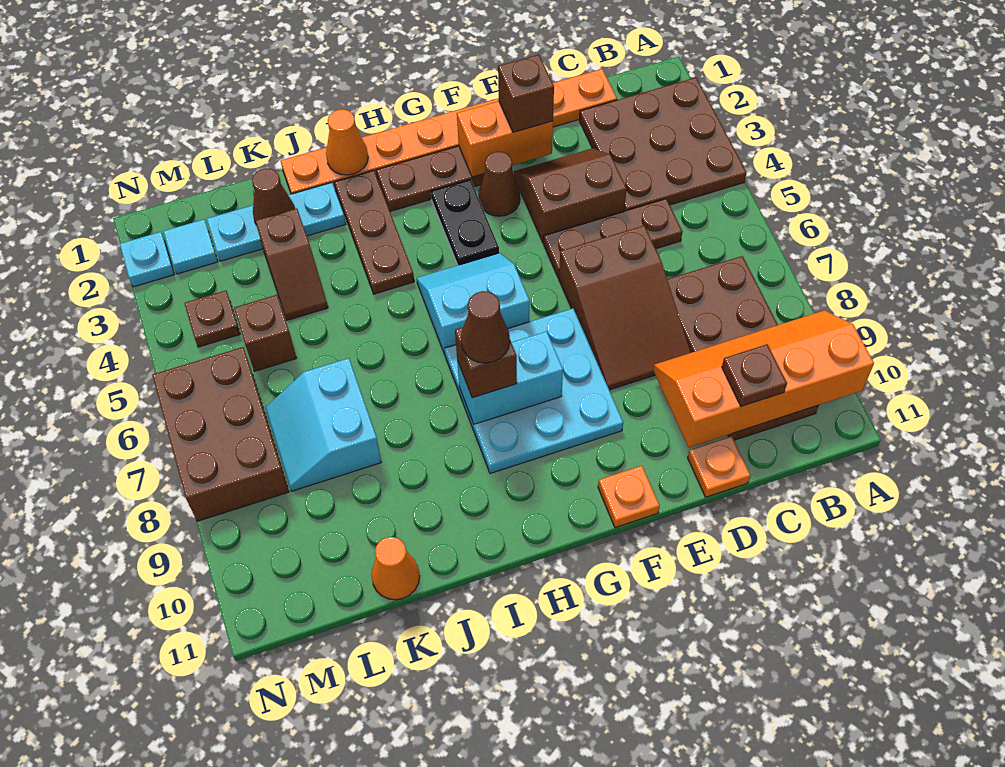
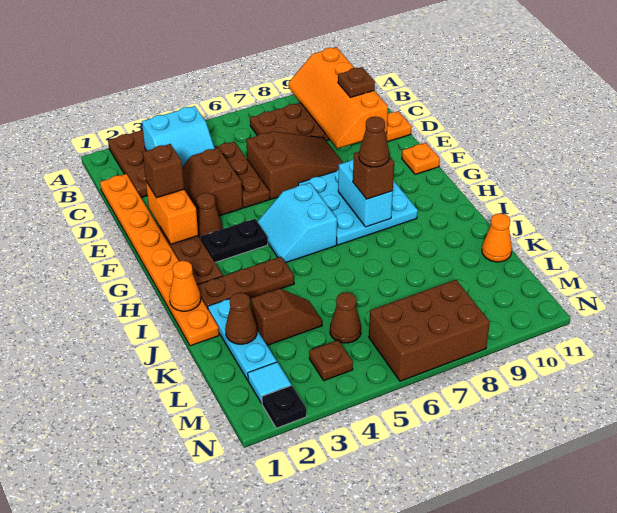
cyan 2x2 slope [265,358,381,491] -> cyan 2x2 slope moved to [142,106,215,166]
brown 1x1 brick [234,295,296,371] -> brown 1x1 cone [330,292,361,343]
cyan 1x1 plate [120,232,174,287] -> black 1x1 plate [262,385,306,428]

